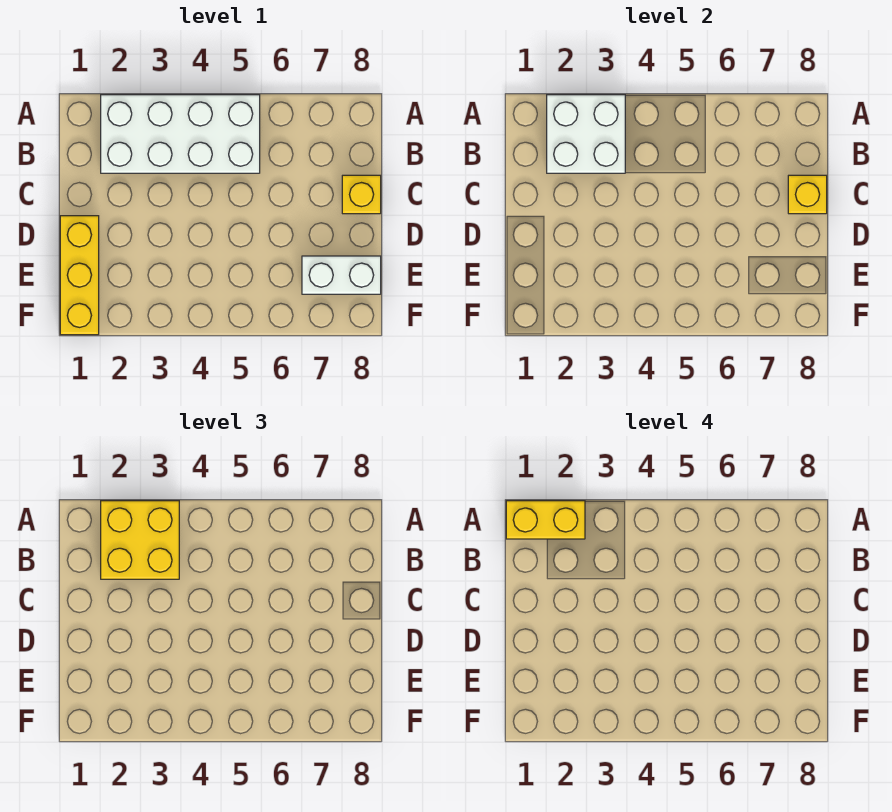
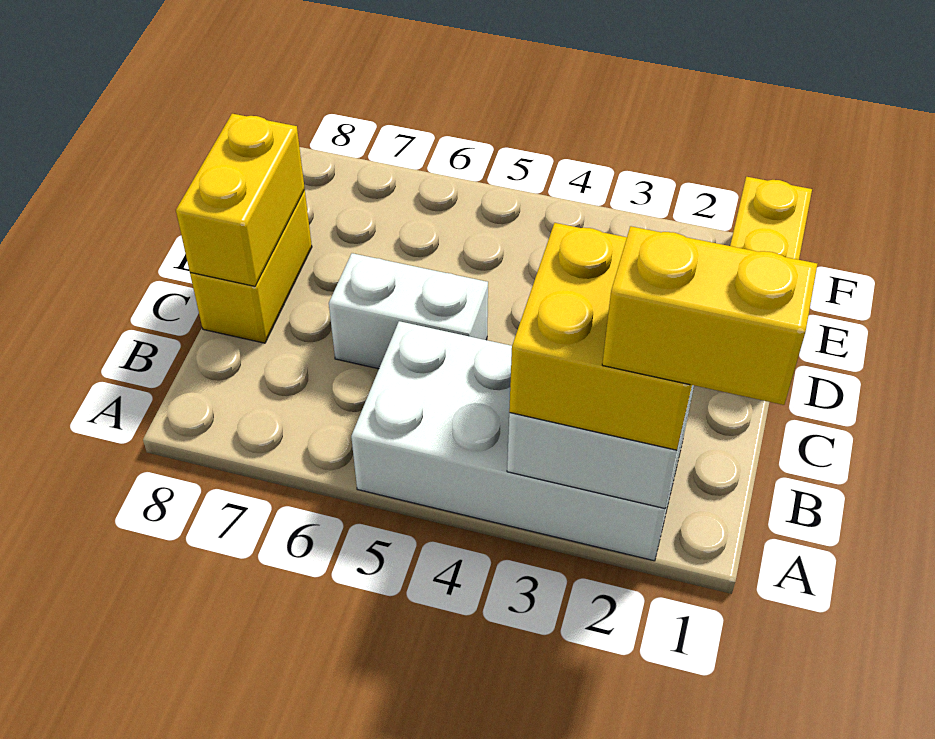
yellow 1x1 brick [342,175,381,214] -> yellow 1x2 brick [190,190,312,343]
yellow 1x1 brick [788,175,827,214] -> yellow 1x2 brick [176,114,305,286]
white 1x2 brick [302,256,381,294] -> white 1x2 brick moved to [329,253,488,369]

